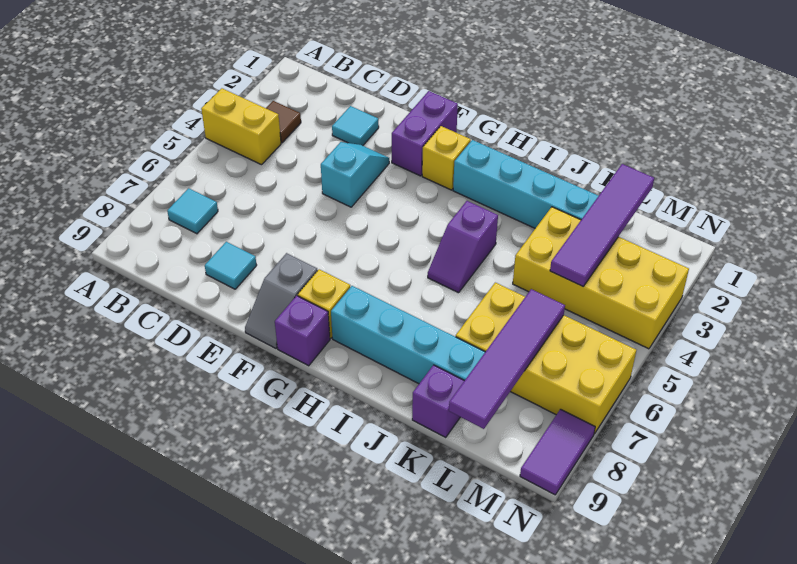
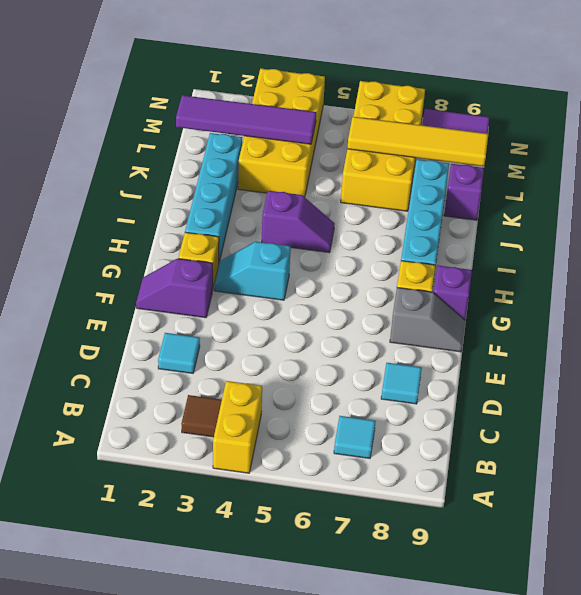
cyan 1x2 slope [321,142,389,207] -> cyan 1x2 slope moved to [214,242,291,300]
purple 1x2 brick [392,91,458,176] -> purple 1x2 slope [136,259,213,318]
purple 1x4 tile [449,289,565,429] -> yellow 1x4 tile [347,117,488,166]

